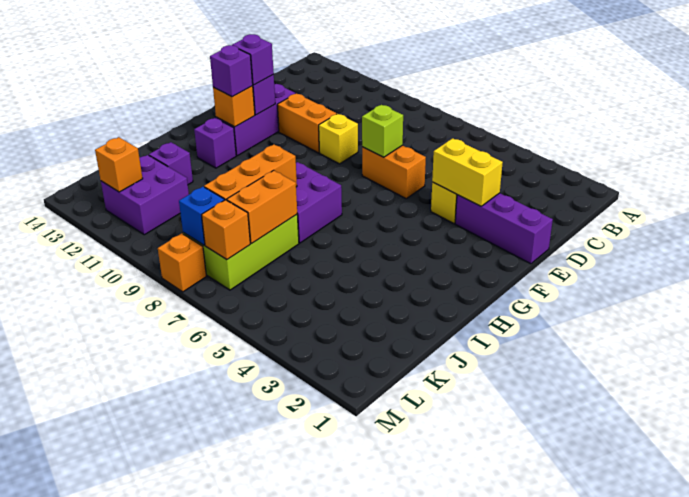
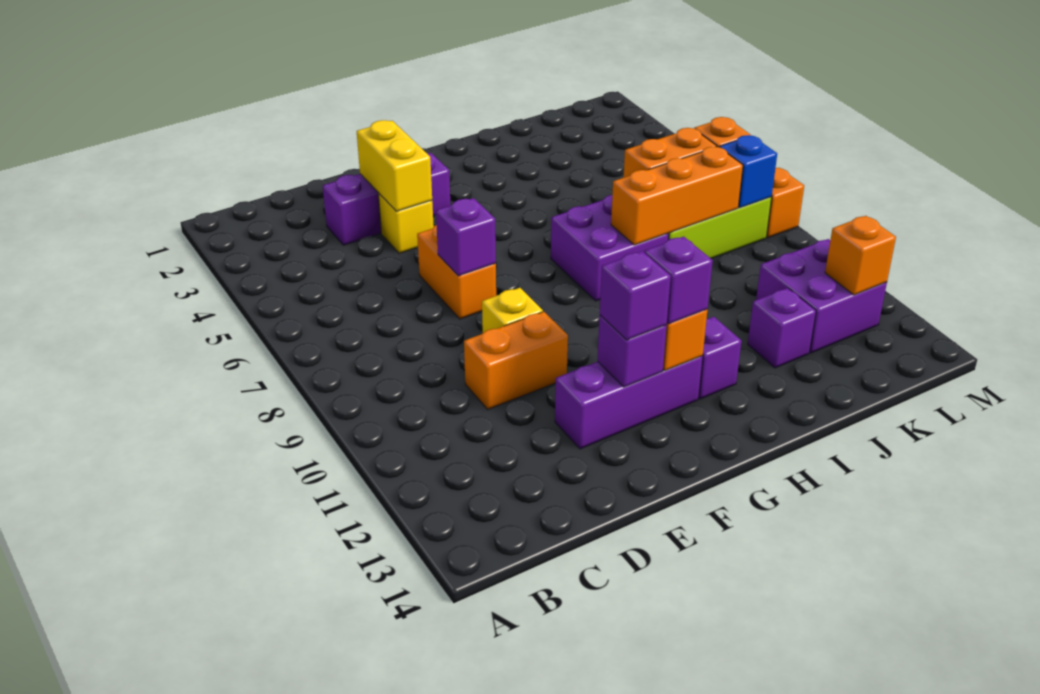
purple 1x3 brick [455,193,553,264] -> purple 1x3 brick turned to [323,153,451,245]
lime 1x1 brick [362,105,403,157] -> purple 1x1 brick [436,198,496,276]
orange 1x2 brick [277,93,337,153] -> orange 1x2 brick turned to [464,312,568,409]

